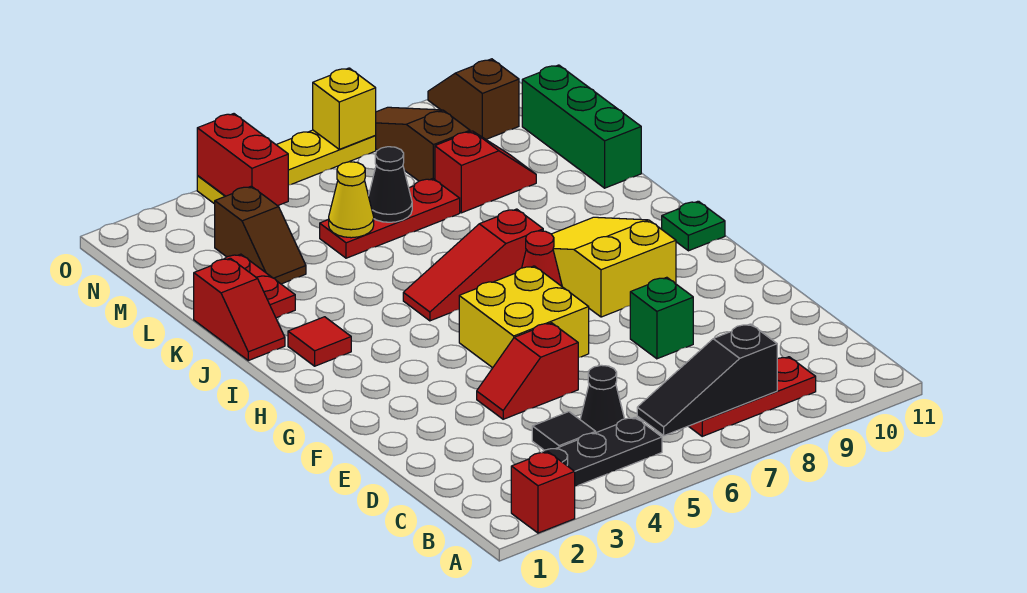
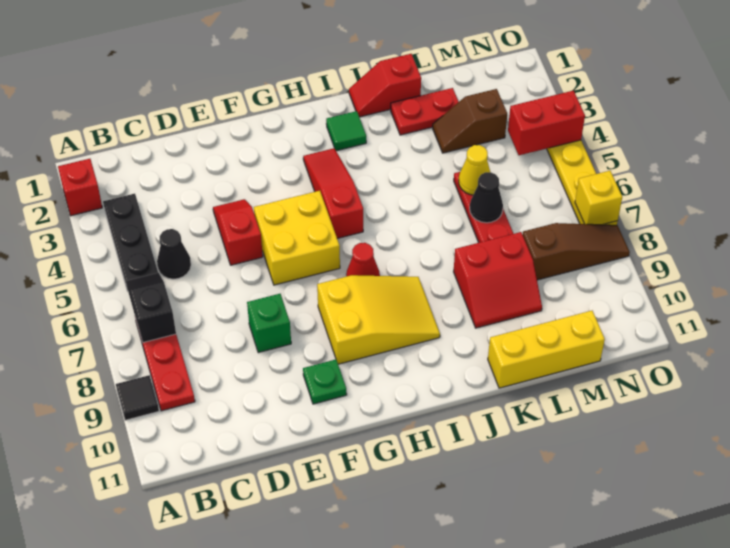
black 1x3 slope [637,324,777,436] -> black 1x2 slope [126,273,176,343]
black 1x1 tile [532,412,596,450] -> black 1x1 tile moved to [116,375,159,420]
green 1x1 plate [662,201,725,251] -> green 1x1 plate moved to [303,360,347,404]
red 1x1 tile [288,317,351,366] -> green 1x1 tile [326,111,366,151]
red 1x3 slope [403,209,543,321] -> red 1x3 slope moved to [303,148,363,238]
green 1x3 brick [522,65,641,188] -> yellow 1x3 brick [488,311,605,388]
red 1x2 slope [435,131,536,213] -> red 2x2 slope [454,232,542,328]
brown 1x2 slope [428,59,519,139] -> none

